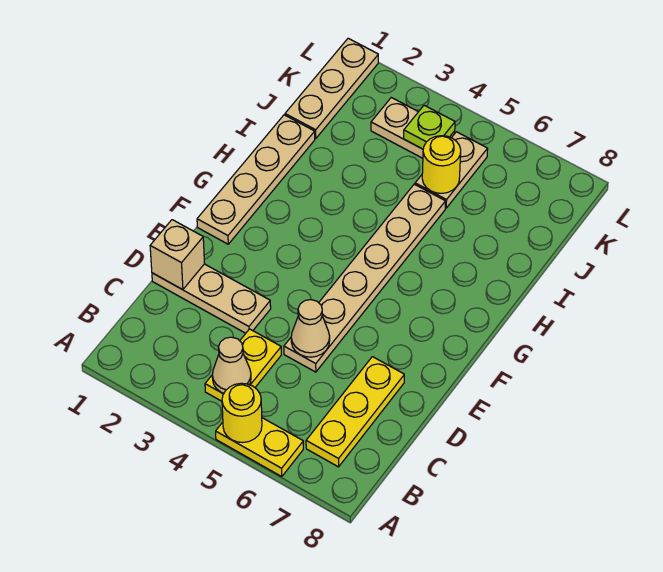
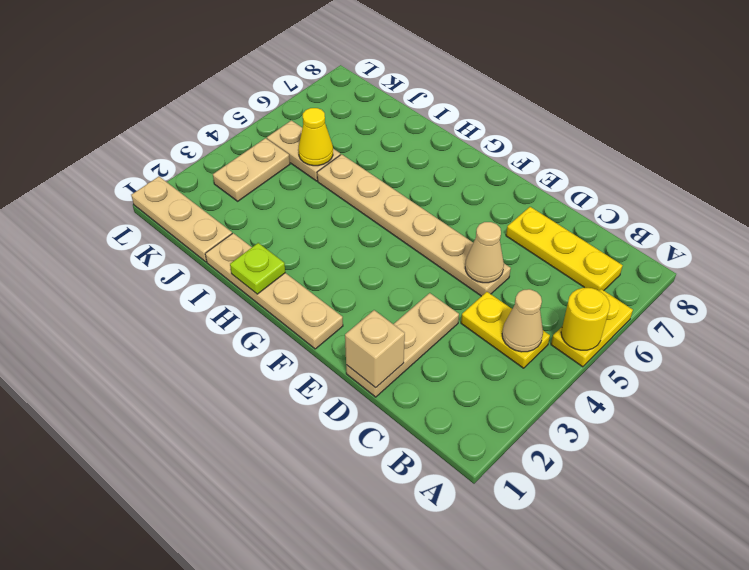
yellow 1x1 round brick [422,136,461,193] -> yellow 1x1 cone [298,108,333,166]
lime 1x1 plate [404,105,455,149] -> lime 1x1 plate moved to [230,243,285,294]

